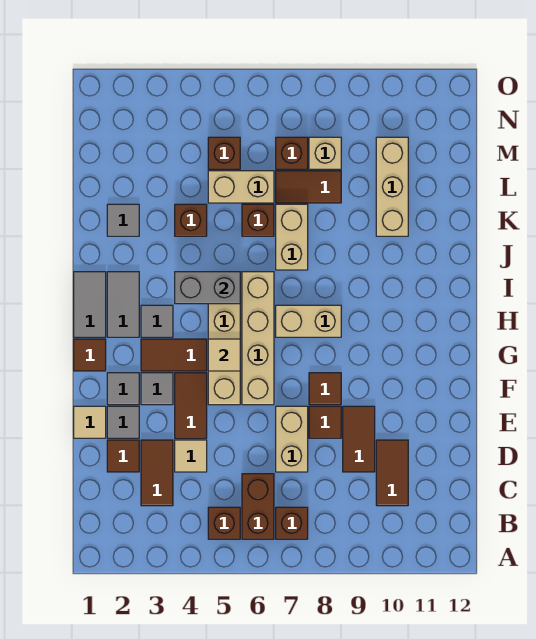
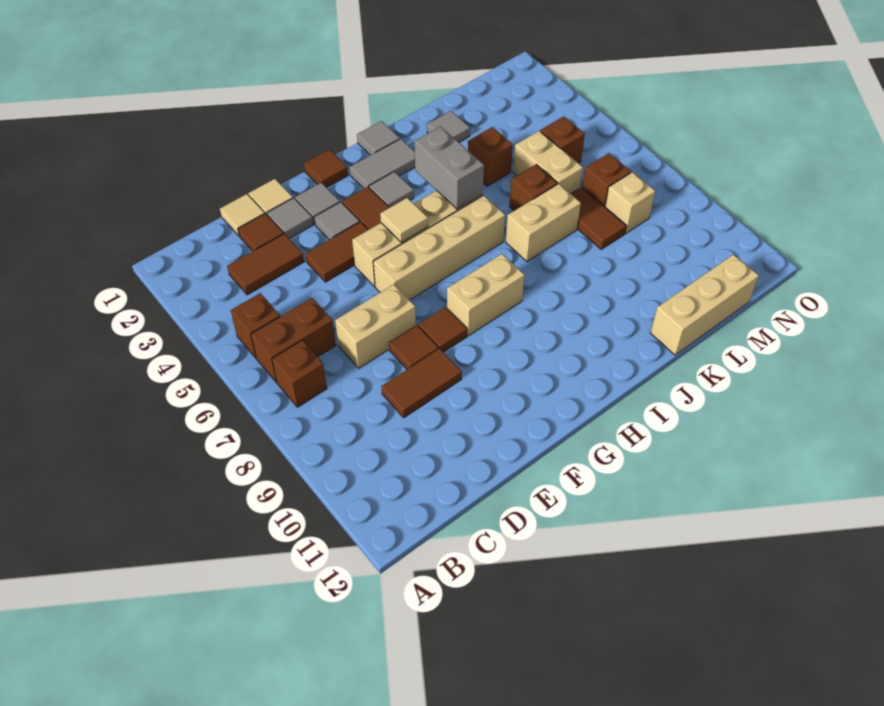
brown 1x2 tile [376,440,408,506] -> none
tan 1x1 tile [175,440,207,472] -> tan 1x1 tile moved to [220,194,265,236]
grey 1x2 tile [74,272,106,337] -> grey 1x1 tile [357,121,400,155]
tan 1x2 brick [276,305,341,337] -> tan 1x2 brick turned to [447,254,524,336]
tan 1x3 brick [376,137,408,236] -> tan 1x3 brick moved to [651,255,759,355]

